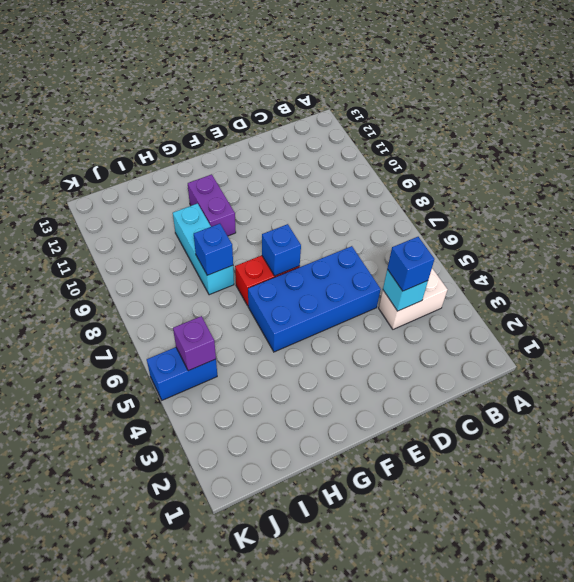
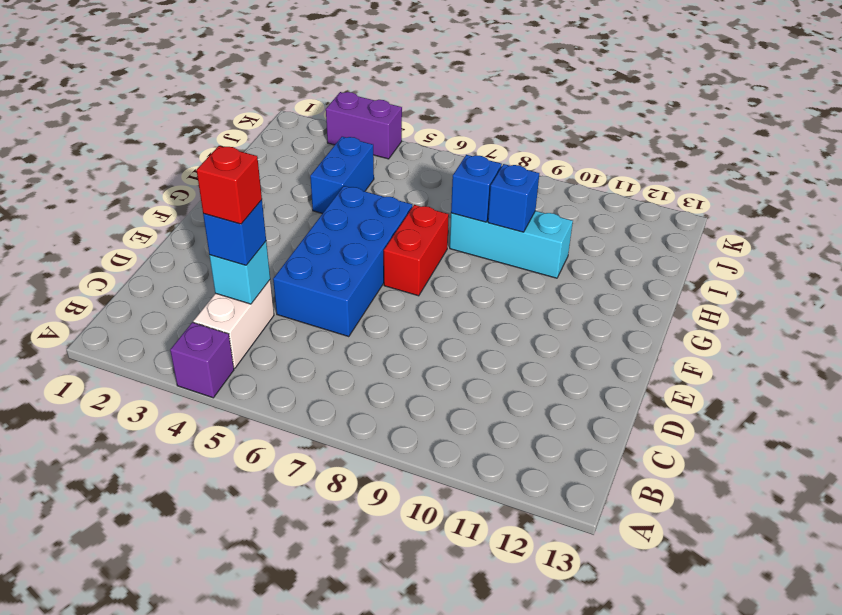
none -> red 1x1 brick [197,146,262,224]
blue 1x1 brick [262,224,301,276] -> blue 1x1 brick moved to [488,164,539,232]
purple 1x2 brick [188,174,236,236] -> purple 1x2 brick moved to [326,92,402,159]
blue 1x2 brick [147,347,217,400] -> blue 1x2 brick moved to [310,137,374,214]
purple 1x1 brick [173,316,216,371] -> purple 1x1 brick moved to [170,322,234,398]

